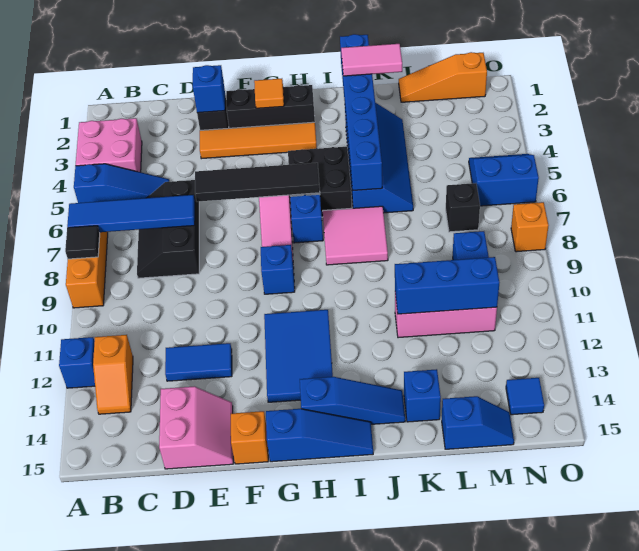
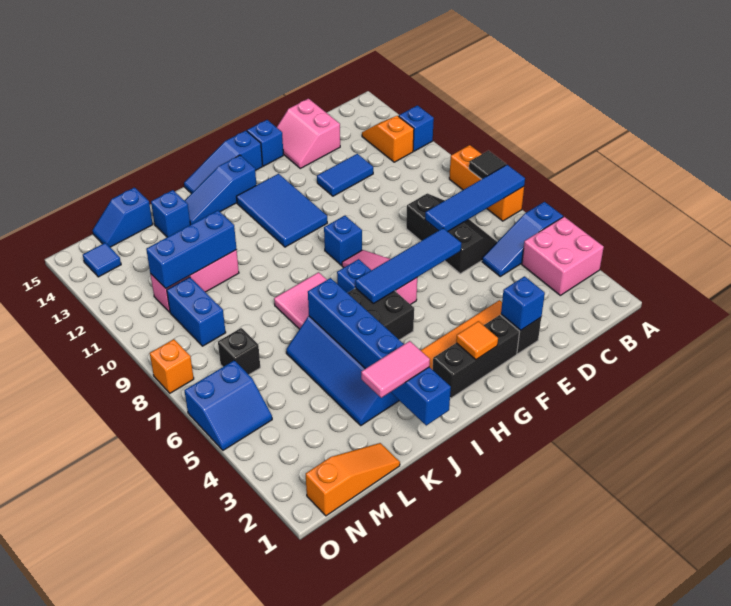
black 1x4 tile [195,163,320,202] -> blue 1x4 tile [355,228,461,304]
orange 1x1 brick [231,411,268,464] -> blue 1x1 brick [247,120,283,166]

